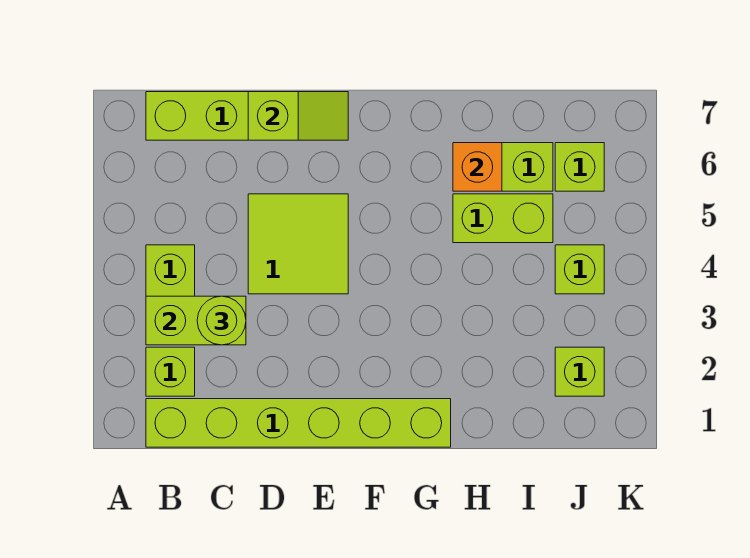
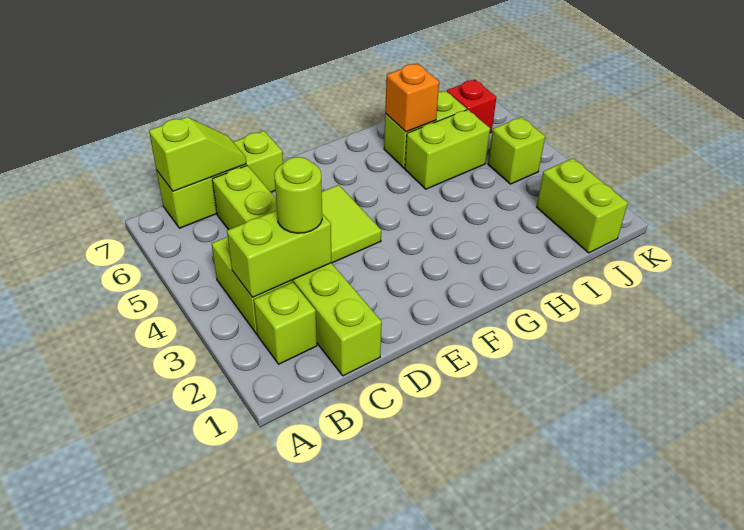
lime 1x6 brick [146,399,451,447] -> lime 1x6 brick turned to [212,165,382,376]
lime 1x2 slope [248,92,348,140] -> lime 1x2 slope moved to [149,117,246,191]
lime 1x1 brick [555,347,604,396] -> lime 1x2 brick [537,158,628,253]
lime 1x1 brick [555,143,604,191] -> red 1x1 brick [447,80,496,133]

